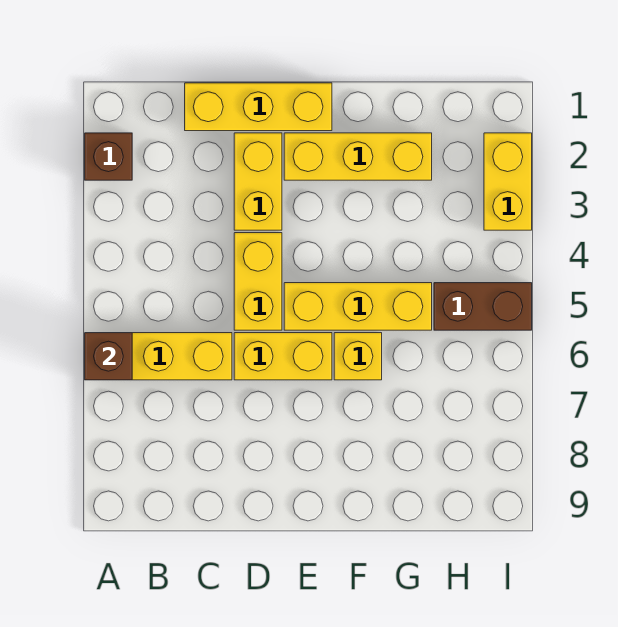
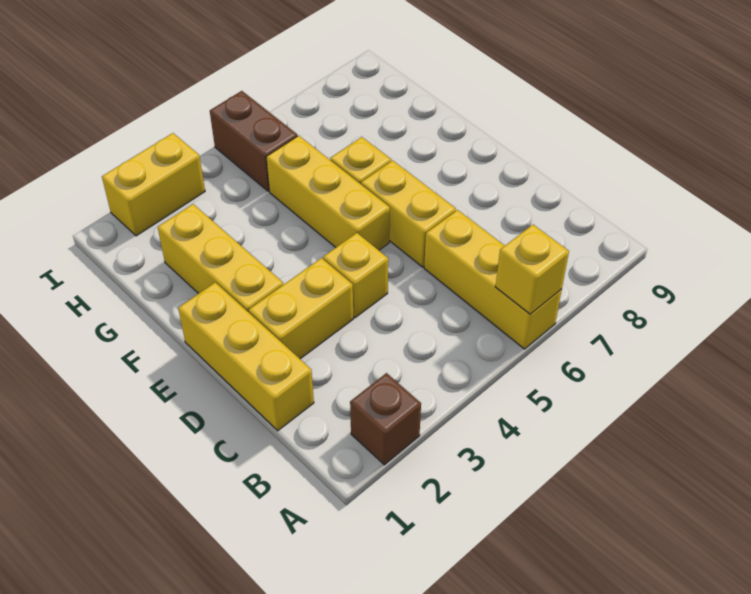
brown 1x1 brick [85,333,132,380] -> yellow 1x1 brick [495,225,569,314]
yellow 1x2 brick [234,233,282,330] -> yellow 1x1 brick [323,233,388,318]

